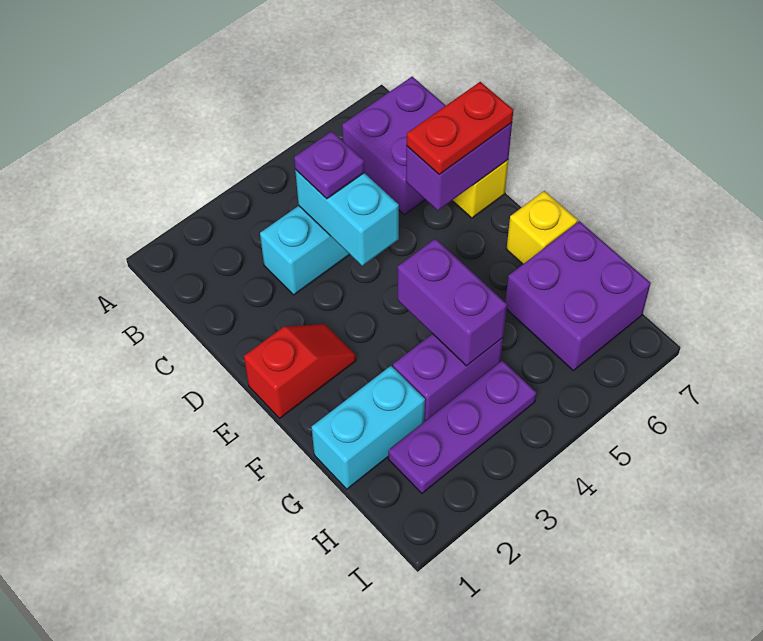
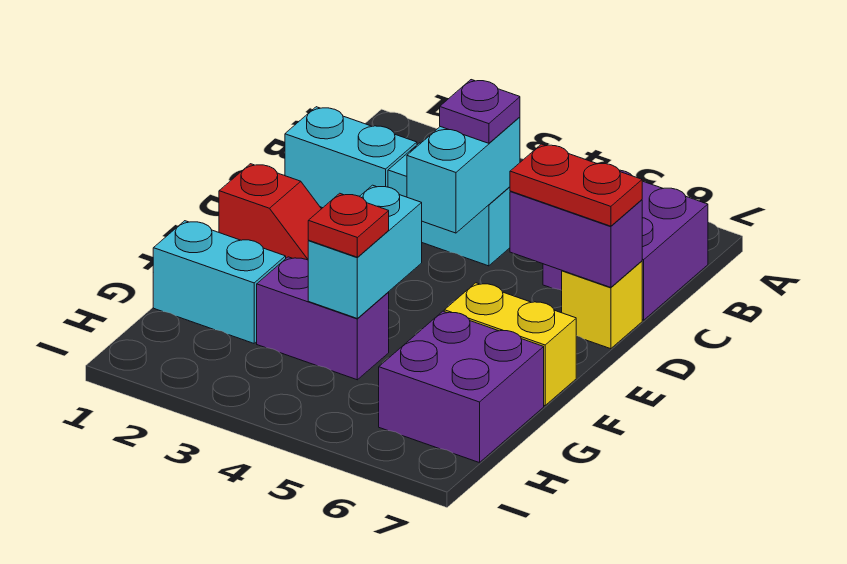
none -> cyan 1x2 brick [285,107,417,208]
purple 1x2 brick [398,239,507,366] -> cyan 1x2 brick [308,185,422,318]
yellow 1x1 brick [507,191,578,264] -> yellow 1x2 brick [444,283,576,406]
none -> red 1x1 plate [308,193,389,257]
purple 1x3 plate [388,360,536,493] -> none

